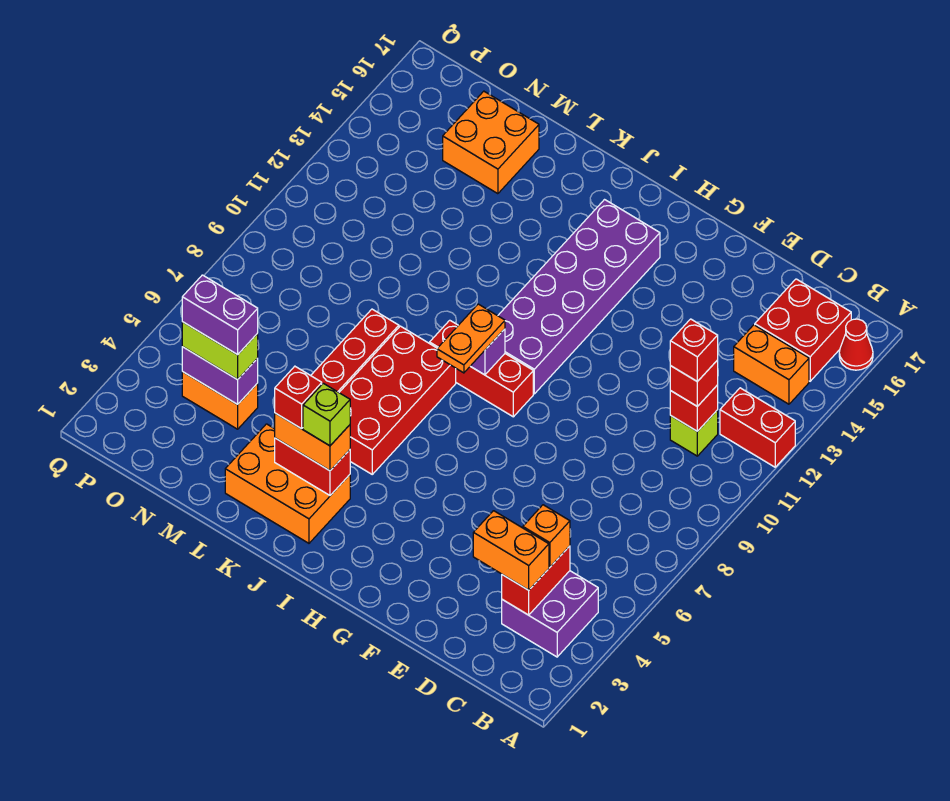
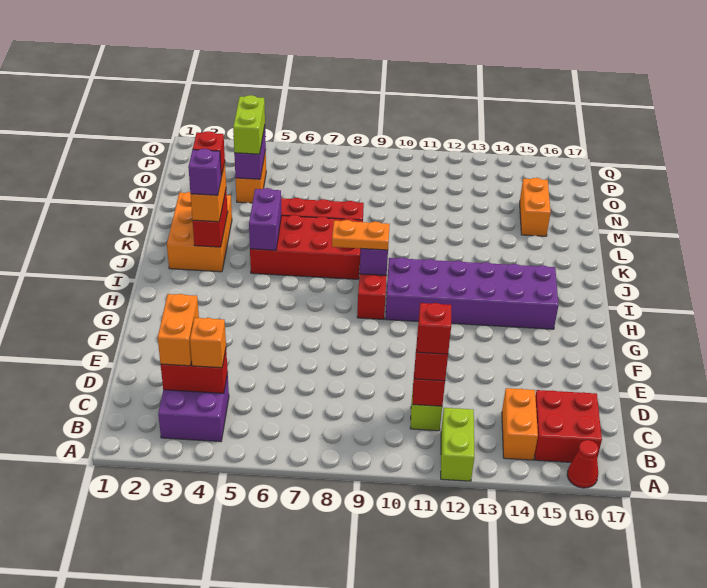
red 1x2 brick [720,388,795,467] -> lime 1x2 brick [441,408,474,481]
lime 1x1 brick [303,383,350,446] -> purple 1x1 brick [188,149,221,195]
orange 2x2 brick [443,91,539,194] -> orange 1x2 brick [520,178,551,236]
purple 1x2 brick [182,275,258,355] -> purple 1x2 brick moved to [249,188,281,250]

